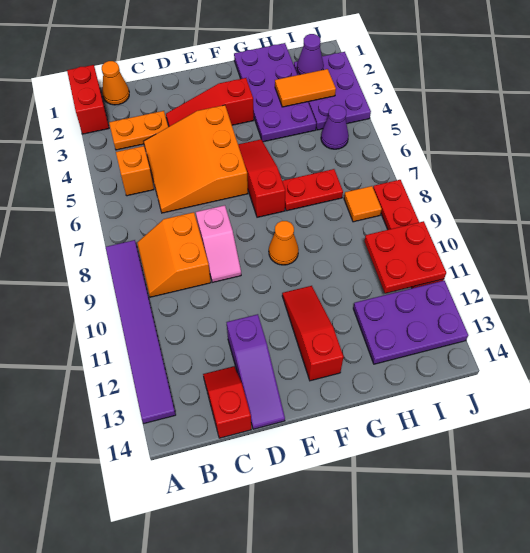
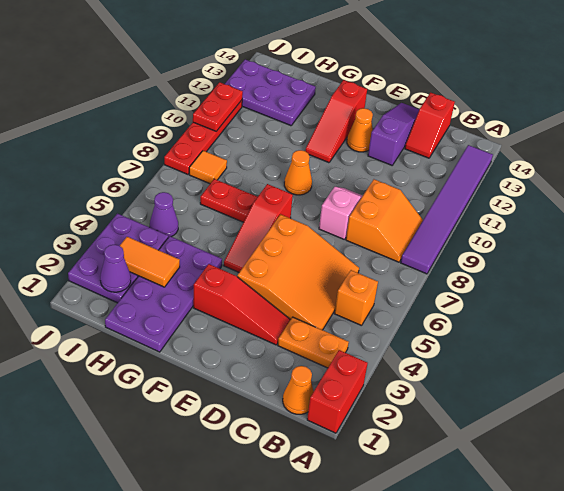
none -> orange 1x1 cone [347,108,373,152]
red 2x2 plate [364,221,446,293] -> red 1x2 plate [193,82,243,131]

